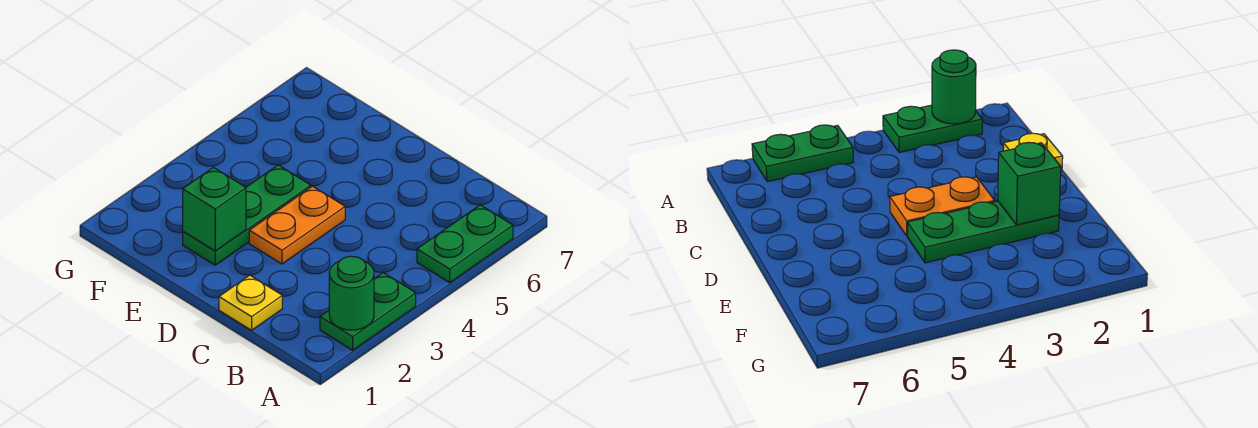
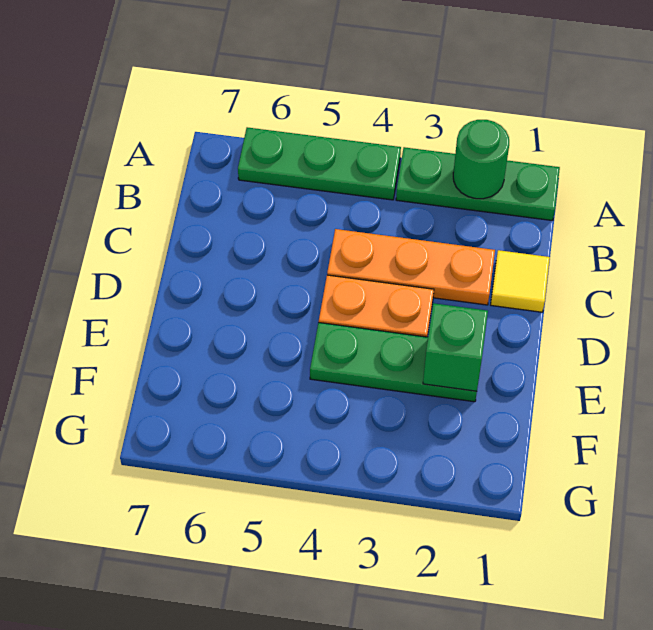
green 1x2 plate [320,273,416,350] -> green 1x3 plate [396,147,560,221]
green 1x2 plate [417,205,513,283] -> green 1x3 plate [238,127,401,200]
yellow 1x1 plate [219,275,282,330] -> yellow 1x1 tile [491,250,550,312]
none -> orange 1x3 plate [327,229,495,305]

